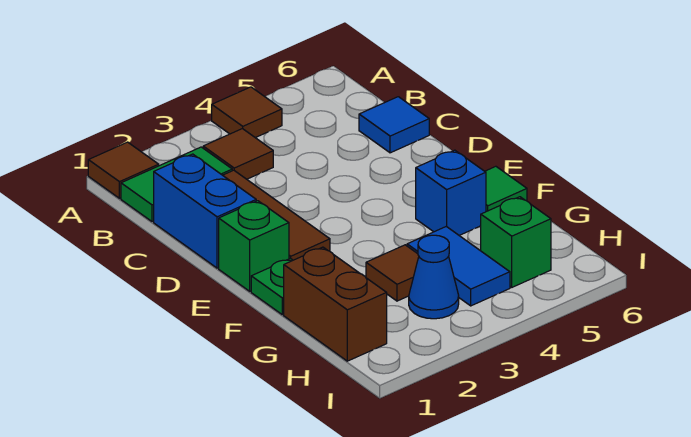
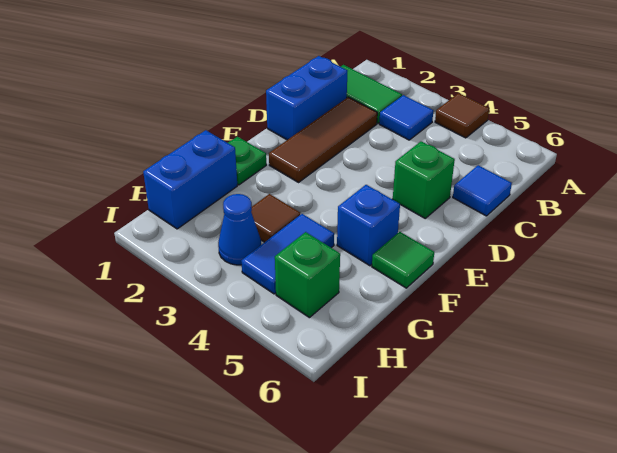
brown 1x1 tile [88,142,159,198] -> none
brown 1x1 tile [203,129,273,179] -> blue 1x1 tile [379,95,433,140]
green 1x1 brick [219,201,289,291] -> green 1x1 brick moved to [393,141,455,218]
brown 1x2 brick [284,247,387,361] -> blue 1x2 brick [143,130,237,229]

